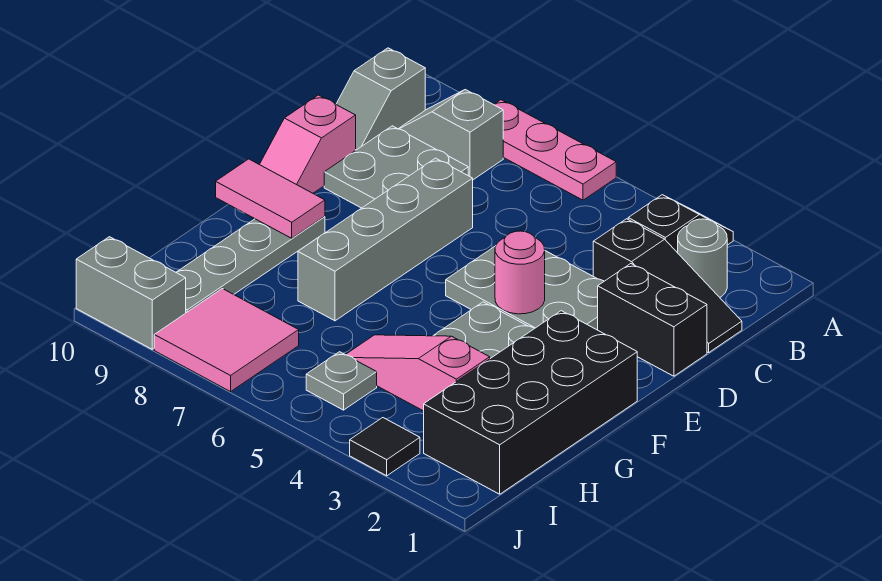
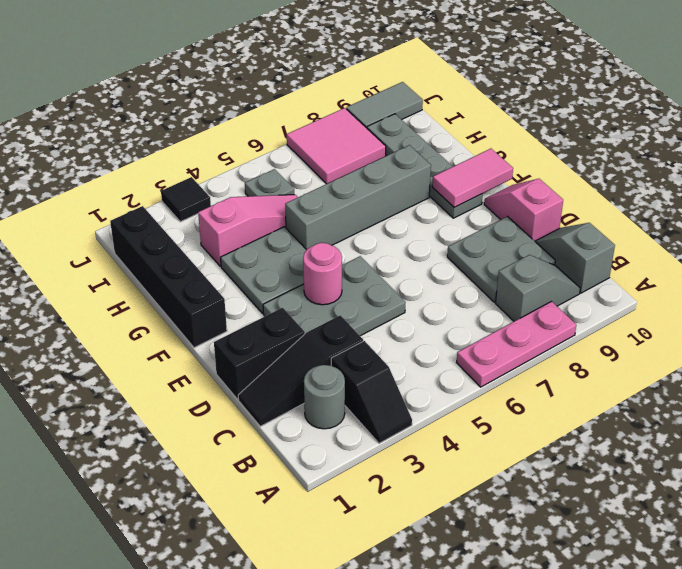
grey 1x4 brick [298,158,473,321] -> grey 1x4 brick turned to [285,145,431,250]
black 2x4 brick [424,311,637,494] -> black 1x4 brick [110,206,227,348]
grey 1x2 brick [76,237,186,349] -> grey 1x2 tile [346,82,423,128]

